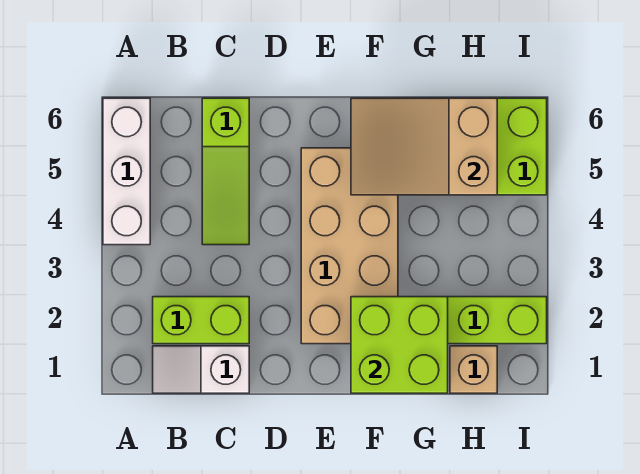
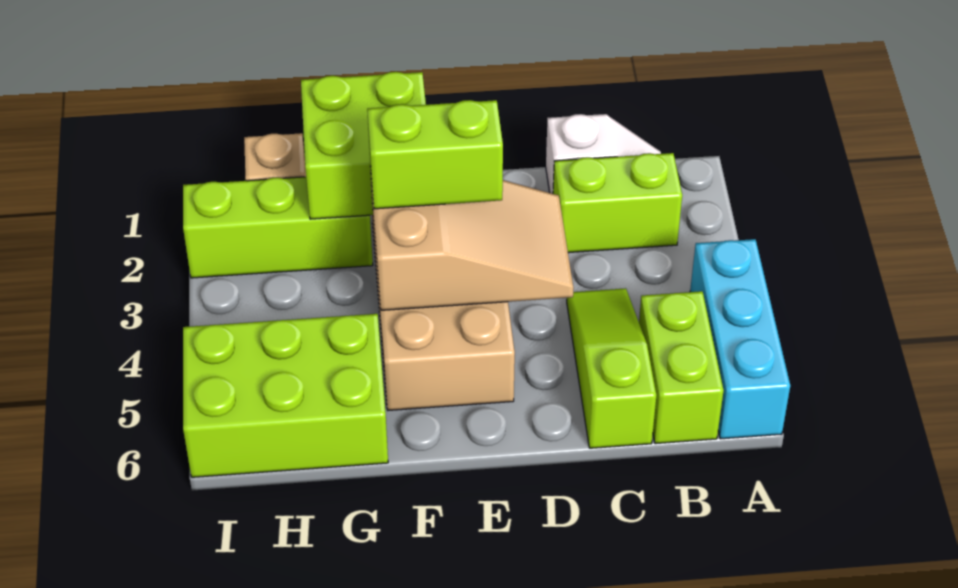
white 1x3 brick [103,98,150,245] -> cyan 1x3 brick [690,239,790,439]
none -> lime 1x2 brick [639,291,724,444]
none -> lime 1x2 brick [367,100,503,209]
tan 2x3 slope [351,98,497,195] -> tan 2x3 slope moved to [371,179,574,310]

